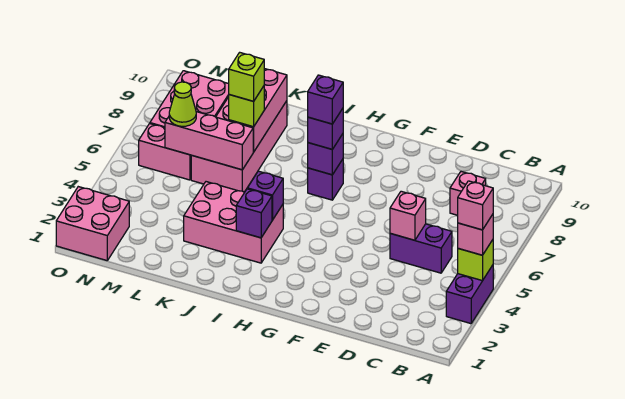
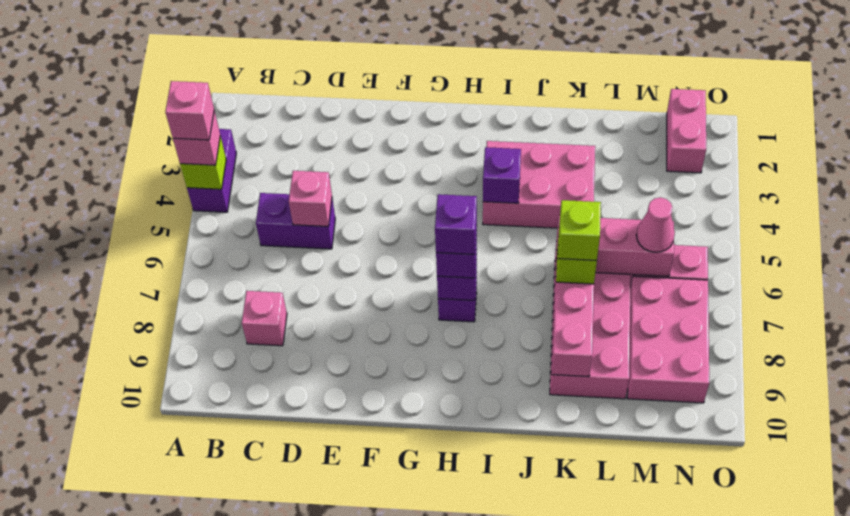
purple 1x1 brick [236,189,272,238] -> none
lime 1x1 cone [169,82,196,126] -> pink 1x1 cone [636,197,675,252]
pink 2x2 brick [56,187,129,260] -> pink 1x2 brick [667,89,706,173]

